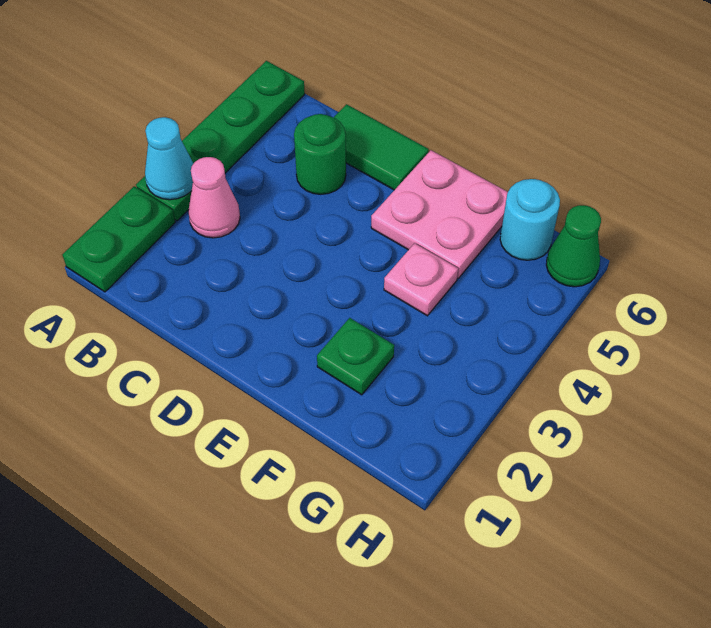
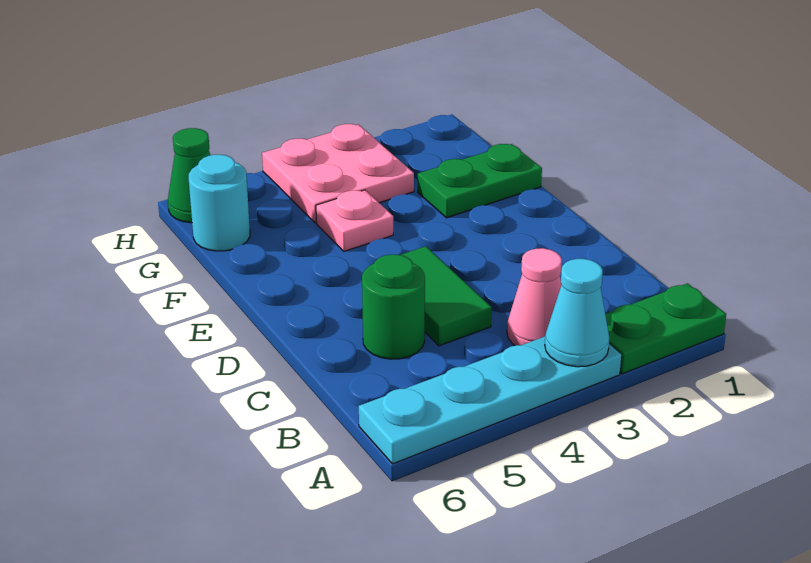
green 1x4 plate [136,61,305,221] -> cyan 1x4 plate [359,337,621,464]
green 1x2 tile [333,104,429,190] -> green 1x2 tile moved to [401,246,492,346]
pink 2x2 plate [371,150,508,278] -> pink 2x2 plate moved to [262,124,414,223]
green 1x1 plate [317,318,394,395] -> green 1x2 plate [418,144,542,218]

